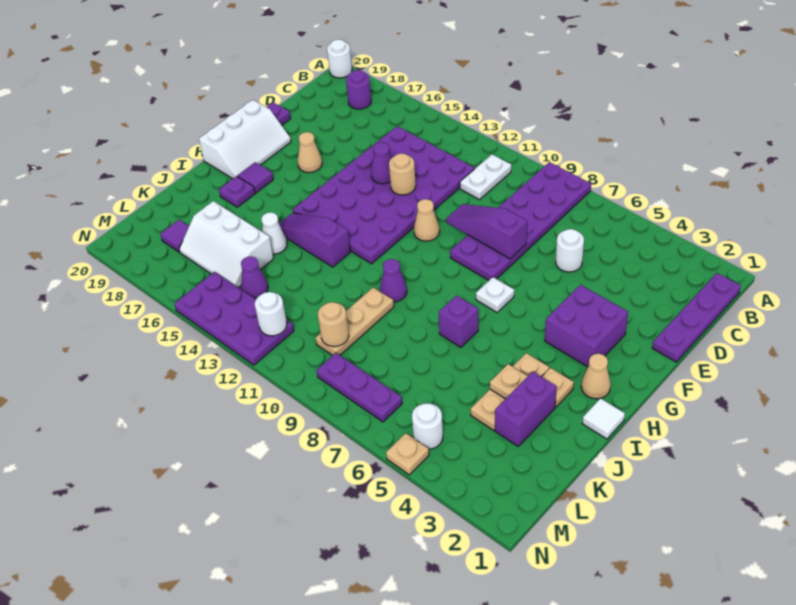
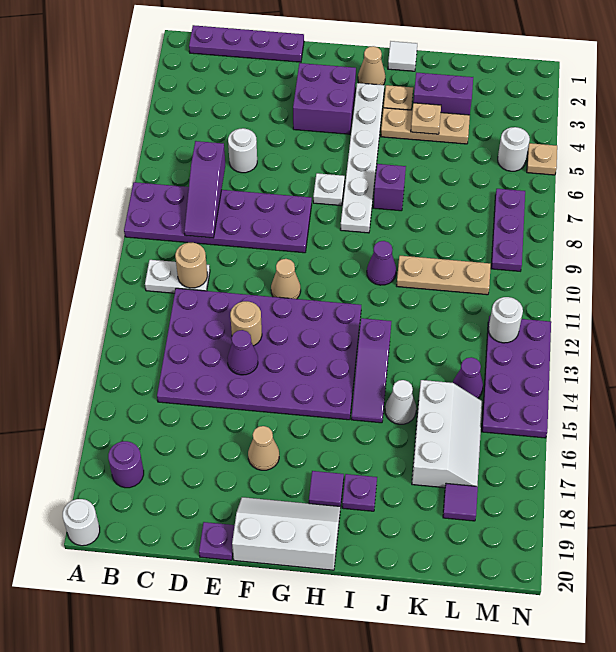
purple 1x3 slope [446,204,527,259] -> purple 1x3 slope moved to [184,141,225,238]
none -> white 1x6 plate [340,83,384,233]
tan 1x1 round brick [318,302,349,347] -> tan 1x1 round brick moved to [175,243,207,288]

